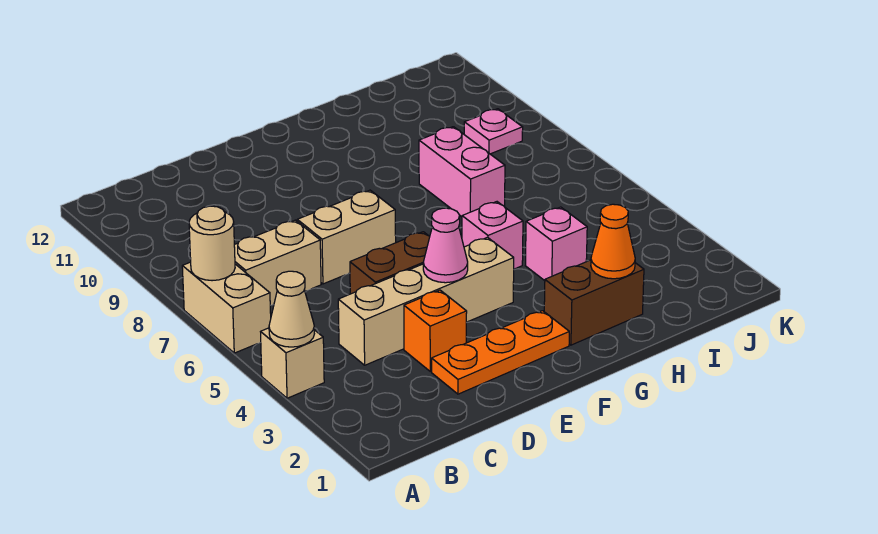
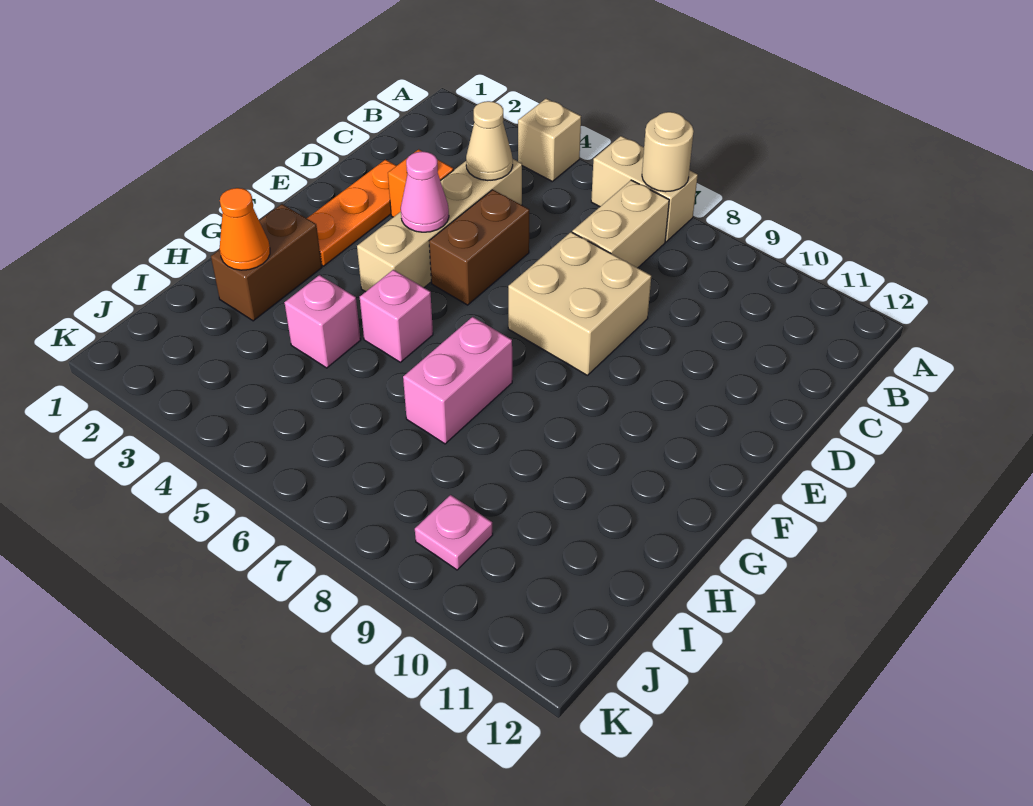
tan 1x1 cone [269,271,314,347] -> tan 1x1 cone moved to [466,101,513,180]
tan 1x2 brick [297,190,396,284] -> tan 2x2 brick [508,232,651,375]
pink 1x2 brick [419,127,505,217] -> pink 1x2 brick turned to [403,317,512,444]

